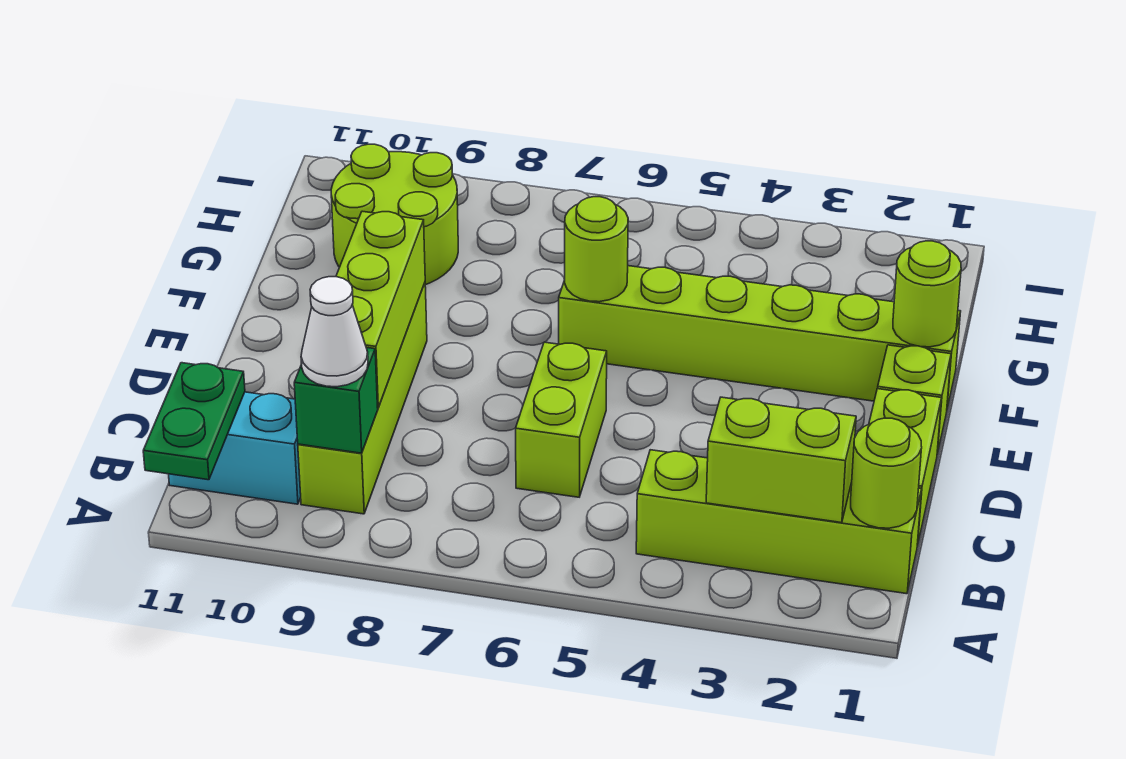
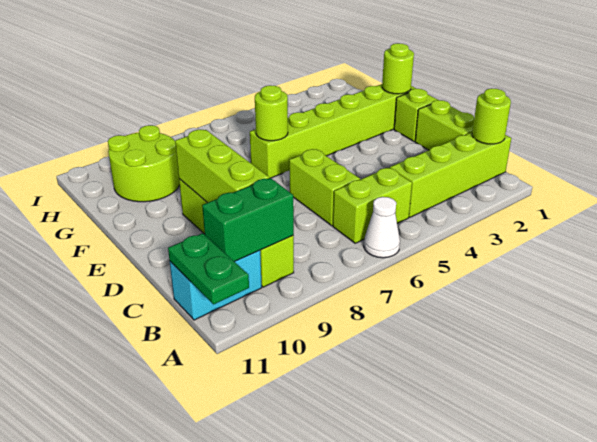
lime 1x2 brick [706,397,856,523] -> lime 1x2 brick moved to [333,168,412,243]
green 1x1 brick [294,348,378,453] -> green 1x2 brick [202,178,294,262]
white 1x1 cone [301,277,368,387] -> white 1x1 cone moved to [364,197,400,258]

